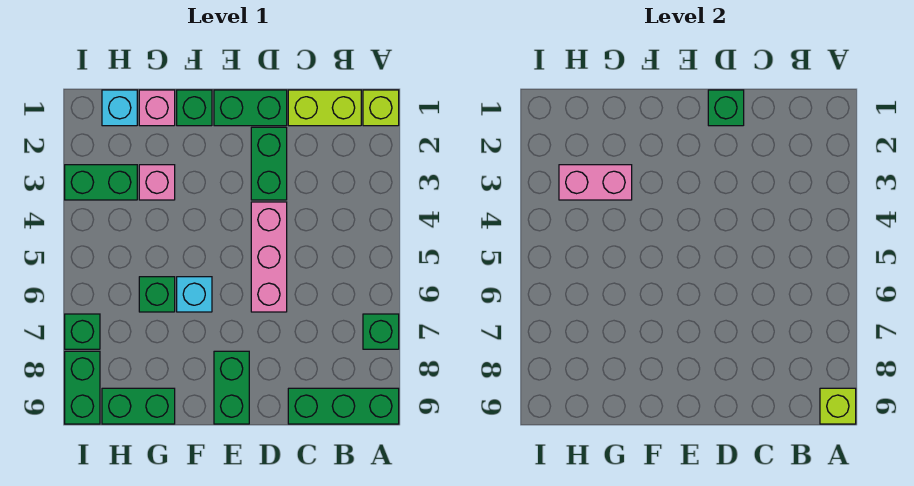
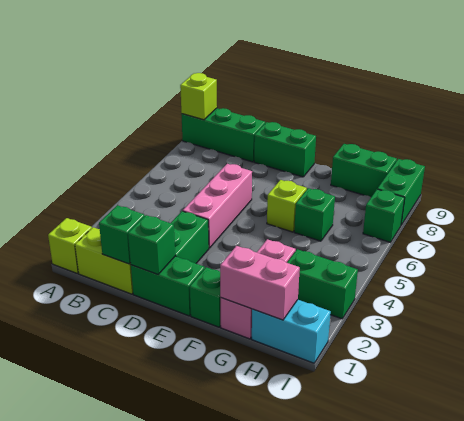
green 1x1 brick [363,314,399,349] -> green 1x1 brick moved to [99,205,145,264]
green 1x2 brick [214,351,249,424] -> green 1x2 brick turned to [254,122,316,177]
cyan 1x1 brick [177,277,212,312] -> lime 1x1 brick [267,180,307,232]
pink 1x2 brick [559,165,632,200] -> pink 1x2 brick moved to [220,246,300,320]
cyan 1x1 brick [102,90,137,126] -> cyan 1x2 brick [252,300,331,363]

